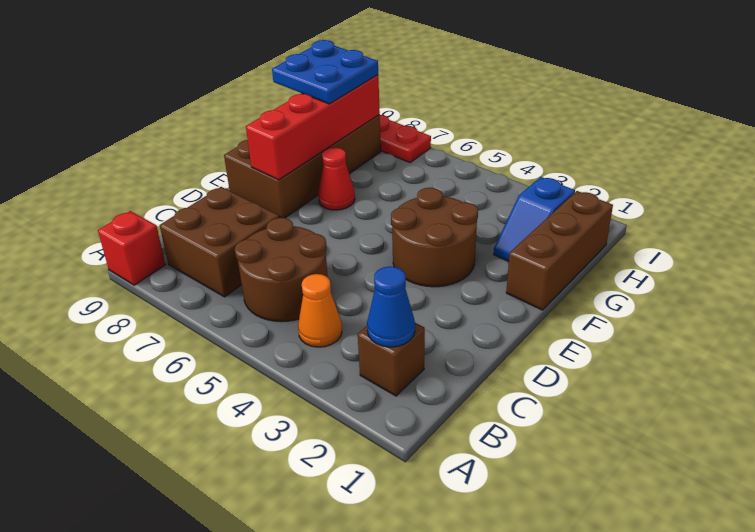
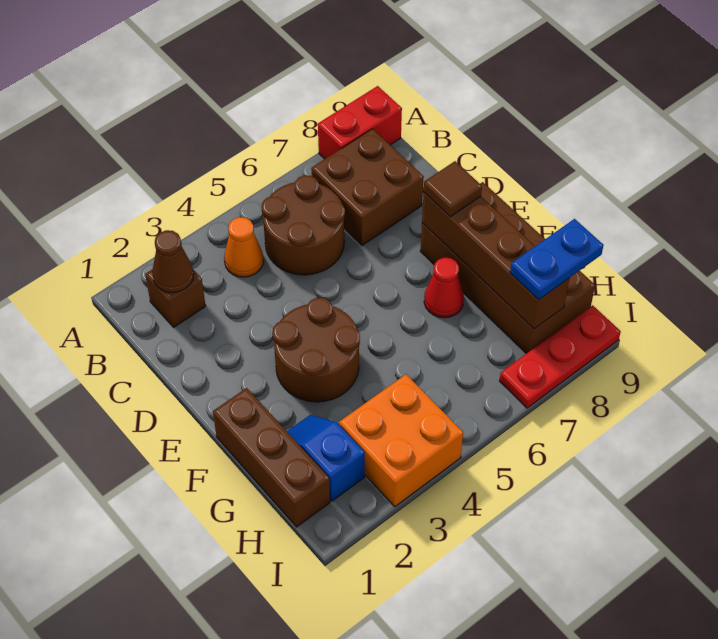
red 1x1 brick [98,211,165,285] -> red 1x2 brick [318,86,402,159]
blue 1x1 cone [367,266,415,347] -> brown 1x1 cone [152,230,194,293]
red 1x4 brick [246,75,380,180] -> brown 1x4 brick [422,193,569,329]
none -> brown 1x1 tile [424,161,482,217]
blue 2x2 plate [272,40,378,104] -> blue 1x2 plate [510,219,604,300]
none -> orange 2x2 brick [339,374,463,507]

